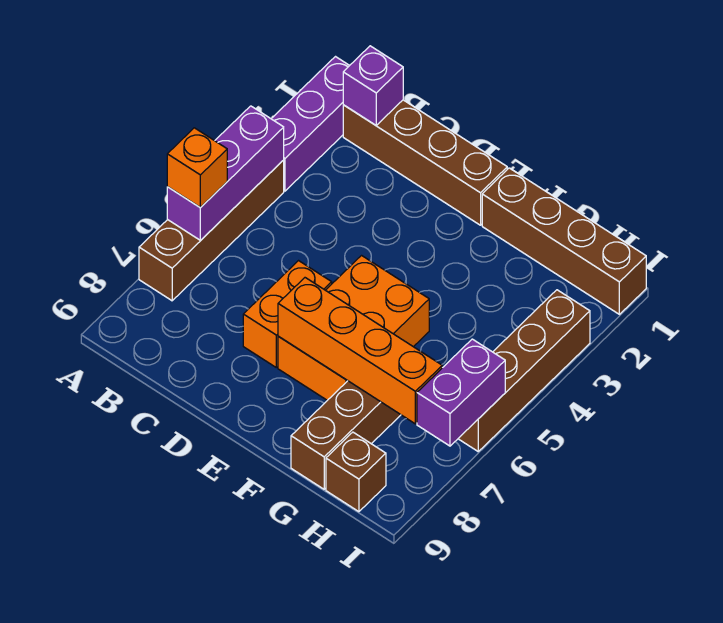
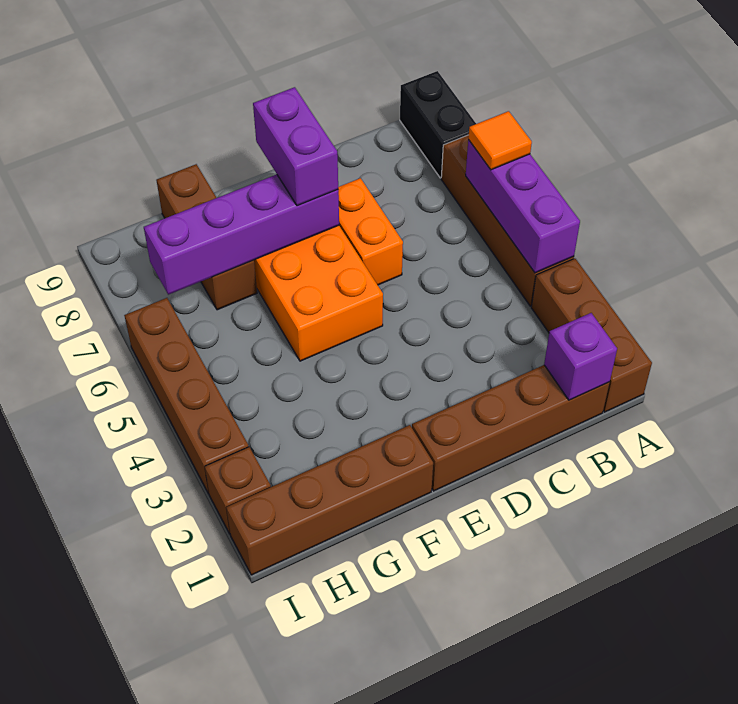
purple 1x3 brick [271,57,350,191] -> brown 1x3 brick [531,258,652,412]
orange 1x1 brick [167,128,227,208] -> orange 1x1 tile [468,111,532,170]
none -> black 1x2 brick [400,71,476,178]
orange 1x4 brick [278,278,442,424] -> purple 1x4 brick [144,174,339,295]
brown 1x1 brick [326,432,386,512] -> brown 1x1 brick moved to [205,447,271,534]
purple 1x2 brick [417,339,505,446] -> purple 1x2 brick moved to [253,87,338,206]

